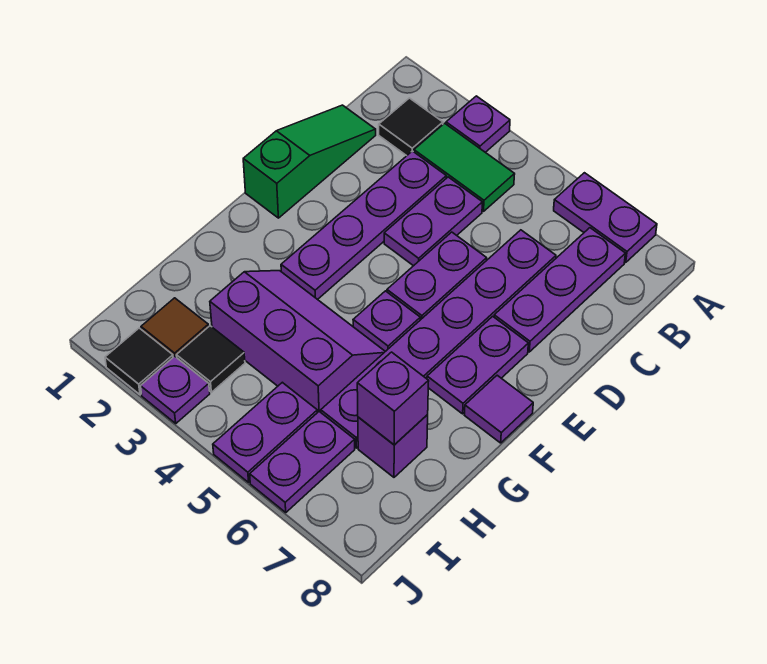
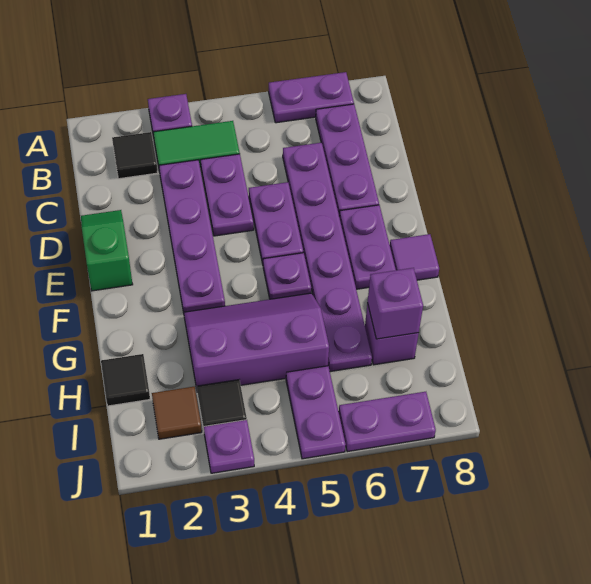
green 1x3 slope [243,105,376,218] -> green 1x2 slope [81,210,133,291]
purple 1x2 plate [250,412,355,512] -> purple 1x2 plate turned to [339,392,436,452]
black 1x1 tile [105,328,173,395] -> black 1x1 tile moved to [101,354,150,406]

